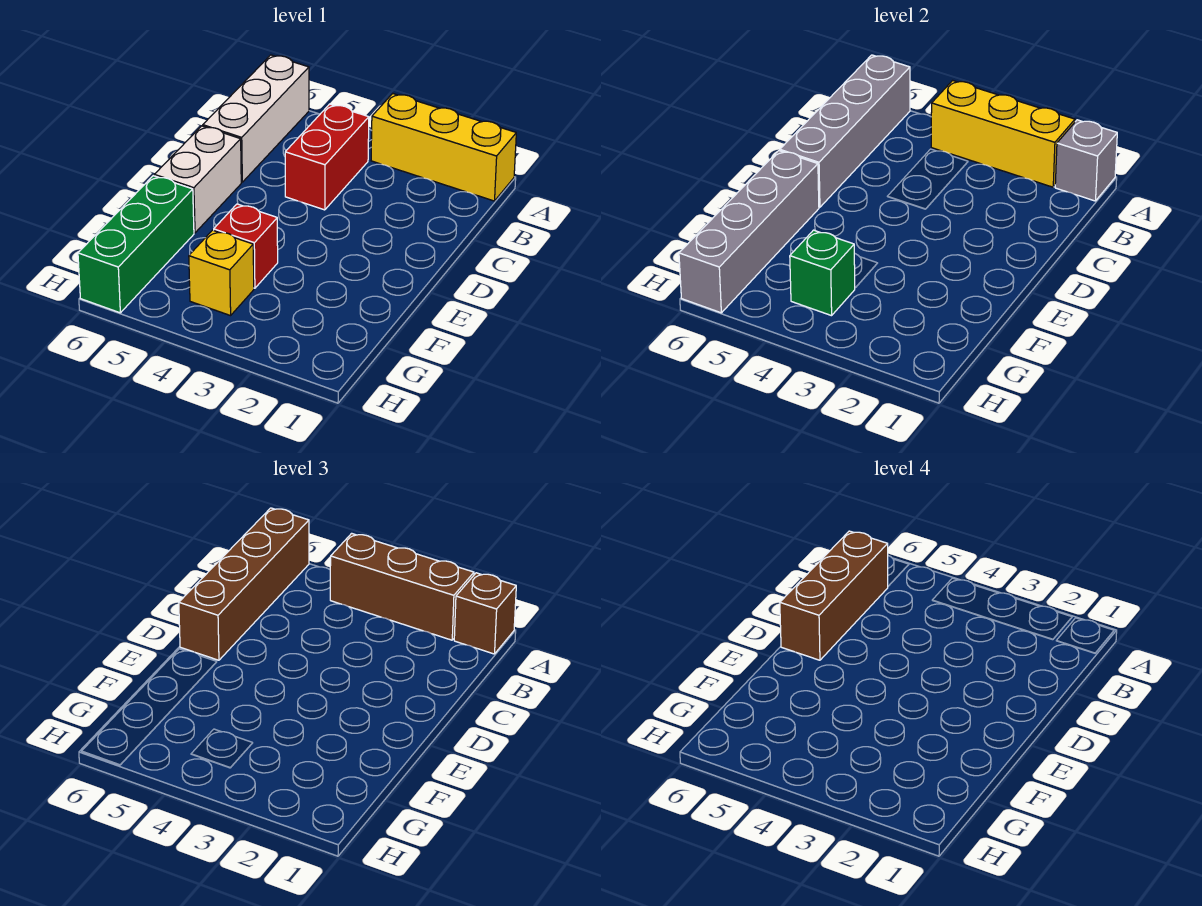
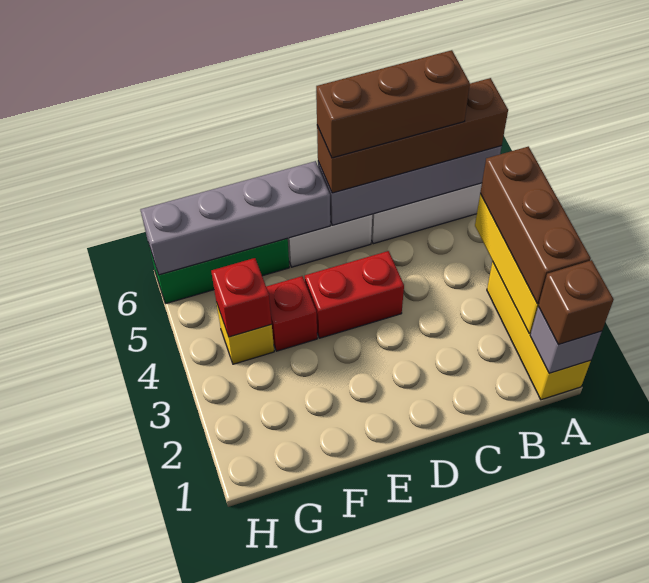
red 1x2 brick [285,104,369,210] -> red 1x2 brick moved to [305,251,404,338]
green 1x1 brick [790,230,855,316] -> red 1x1 brick [211,258,272,337]

